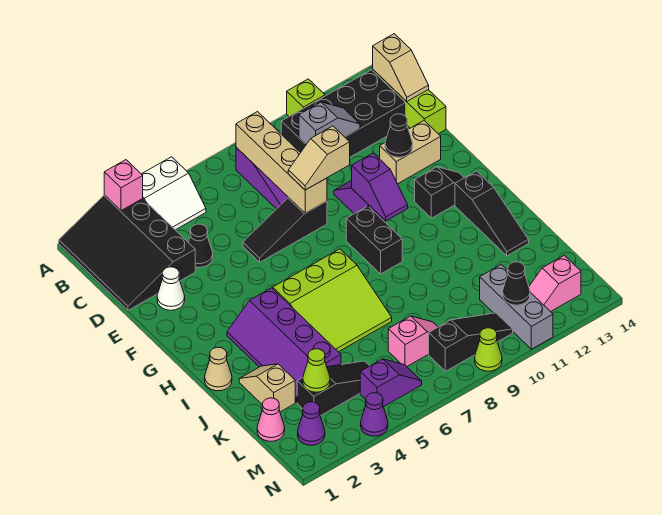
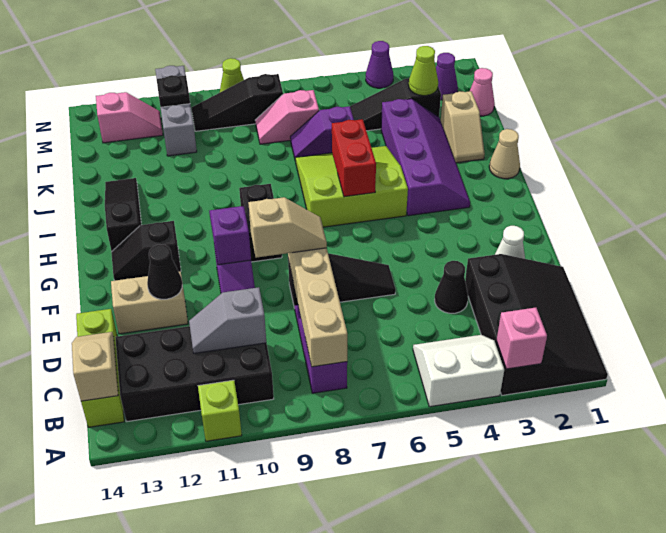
none -> red 1x2 brick [332,119,376,197]
purple 1x2 slope [360,359,422,407] -> purple 1x2 slope moved to [290,106,354,158]
black 1x1 cone [503,262,530,305] -> black 1x1 plate [157,75,190,107]

